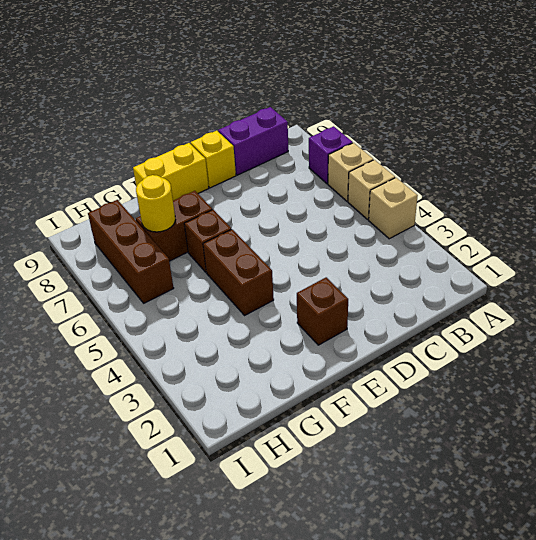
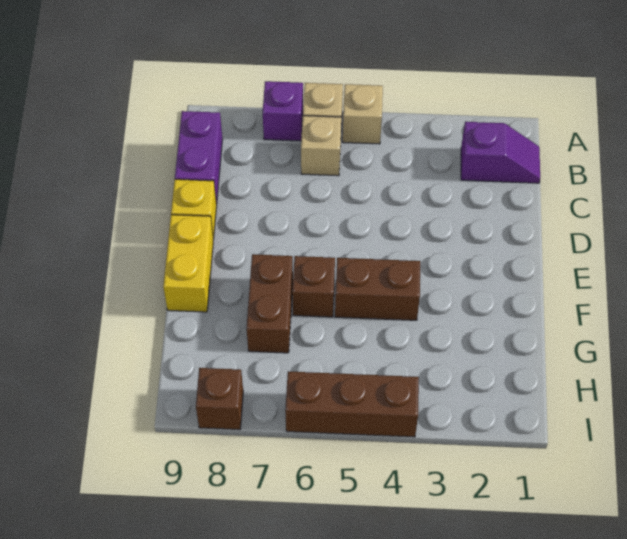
tan 1x1 brick [369,178,418,239] -> tan 1x1 brick moved to [301,116,341,176]
none -> purple 1x2 slope [461,122,540,183]
brown 1x1 brick [297,277,348,345] -> brown 1x1 brick moved to [196,368,243,430]
yellow 1x1 round brick [136,175,175,232] -> none
brown 1x3 brick [88,200,174,303] -> brown 1x3 brick moved to [285,371,419,437]

